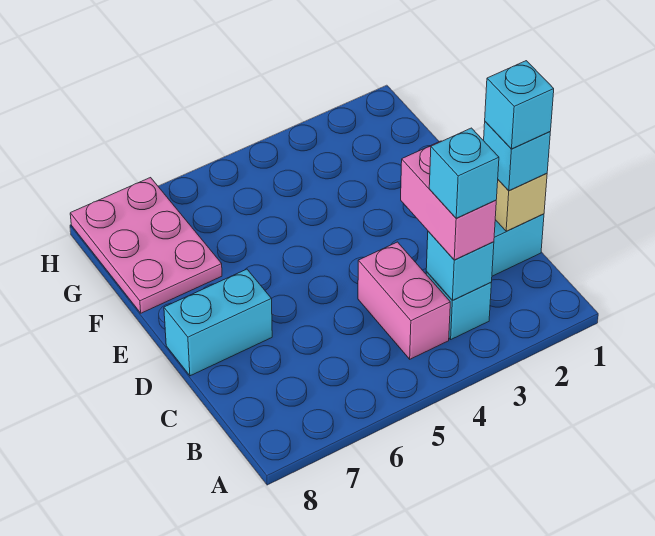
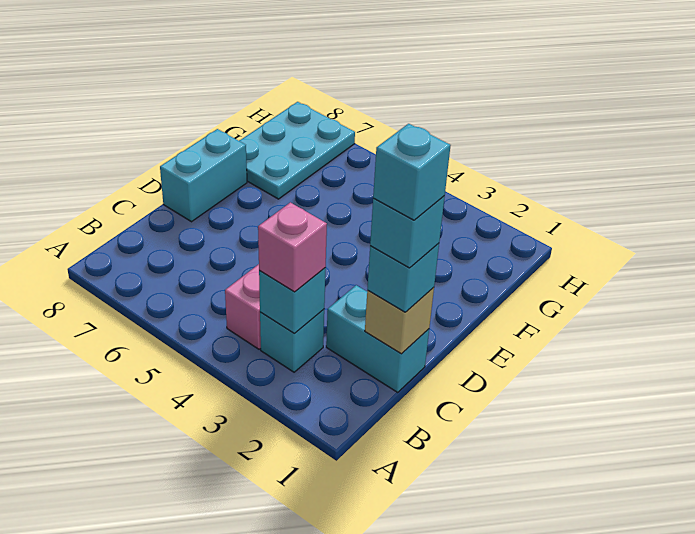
pink 1x2 brick [401,141,496,260] -> pink 1x1 brick [258,202,327,292]
cyan 1x1 brick [429,128,499,218] -> cyan 1x1 brick moved to [373,124,451,220]
cyan 1x2 brick [164,269,272,376] -> cyan 1x2 brick turned to [160,129,247,222]
pink 2x3 plate [70,178,222,313] -> cyan 2x3 plate [239,102,355,199]

